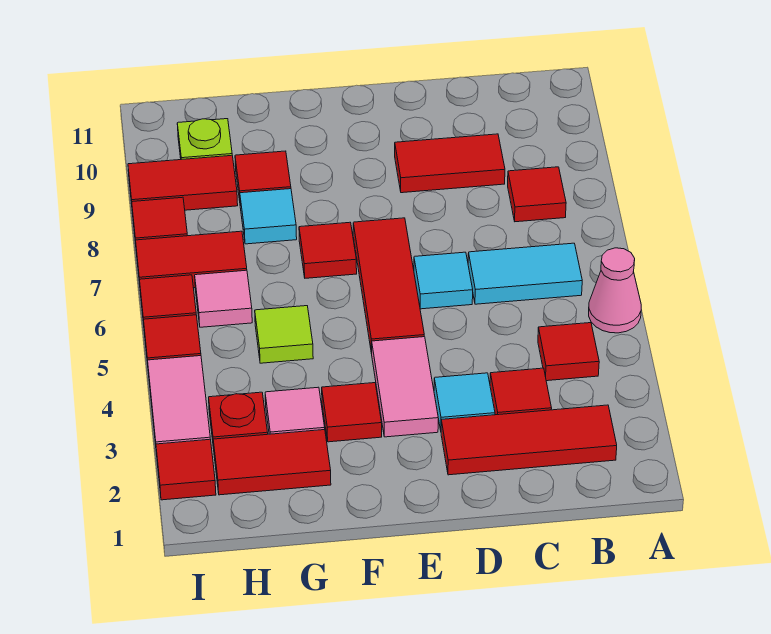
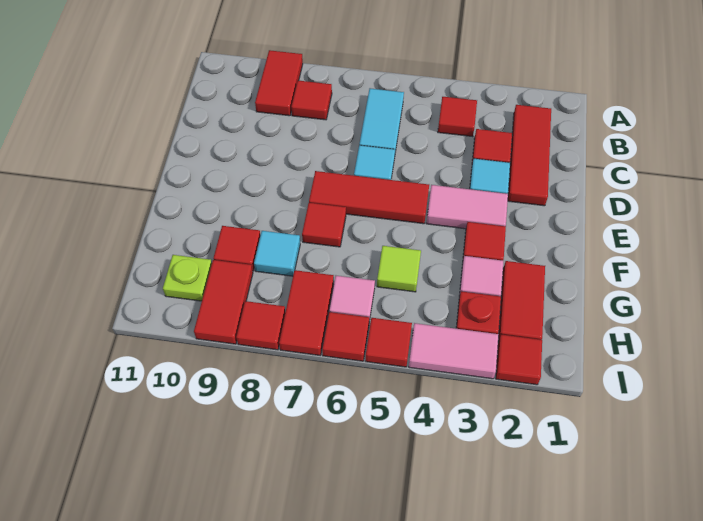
pink 1x1 cone [589,248,641,333] -> none
red 1x2 tile [395,134,505,193] -> red 1x2 tile moved to [255,50,303,116]

